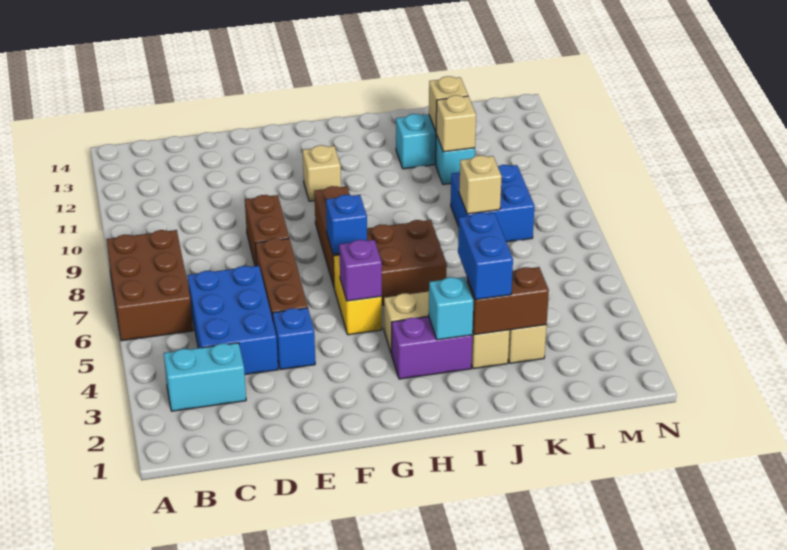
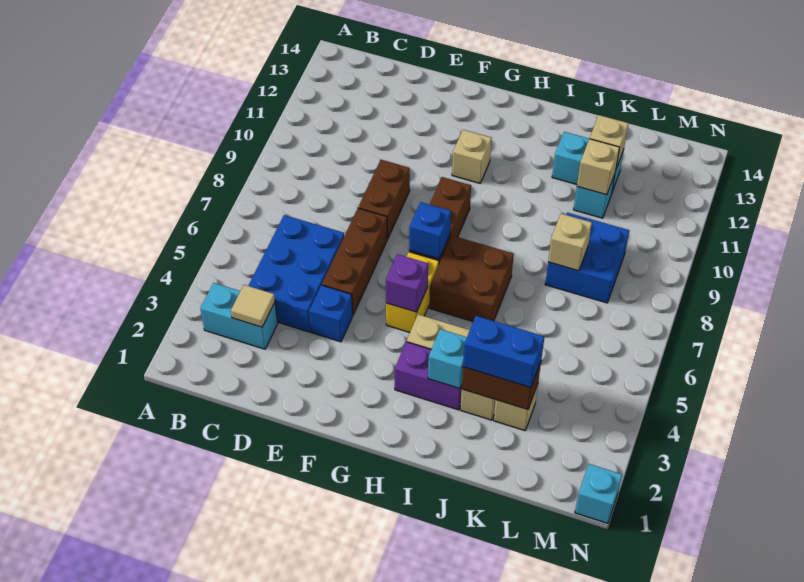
brown 2x3 brick [106,230,193,341] -> none
none -> tan 1x1 tile [231,285,275,327]
blue 1x2 brick [458,213,513,300] -> blue 1x2 brick turned to [463,316,544,388]
none -> cyan 1x1 brick [575,464,622,523]

